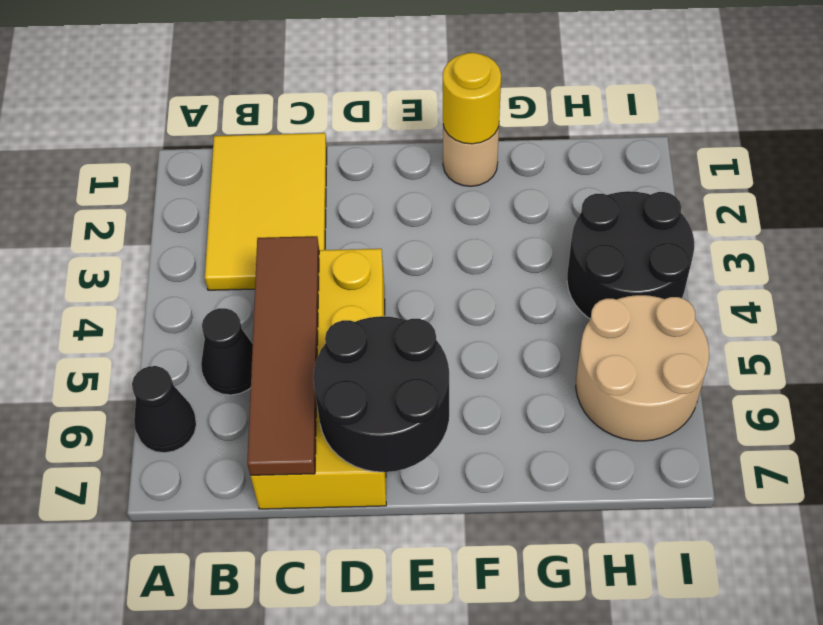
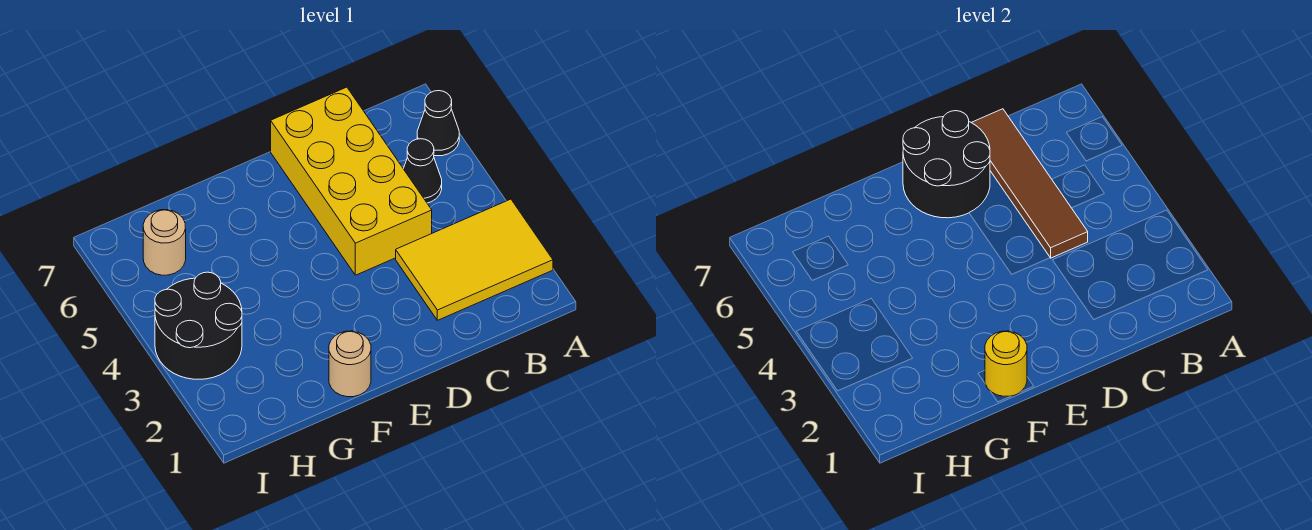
yellow 2x3 tile [205,133,327,290] -> yellow 2x3 tile turned to [396,199,553,320]
tan 2x2 round brick [576,295,709,441] -> tan 1x1 round brick [143,210,186,275]

